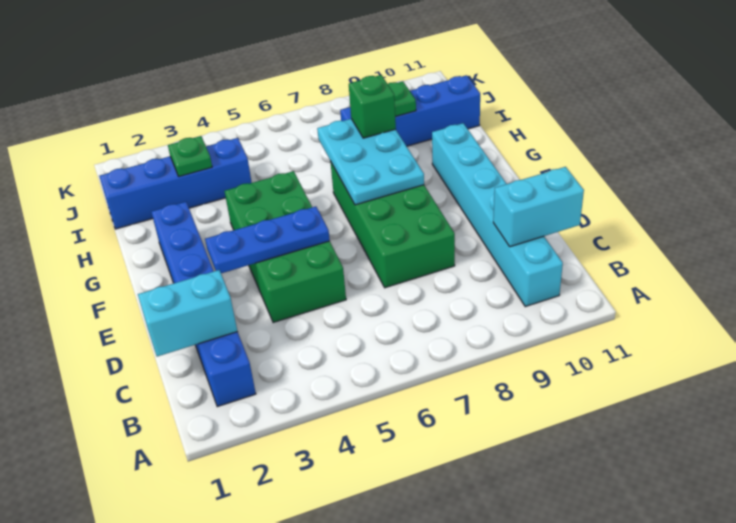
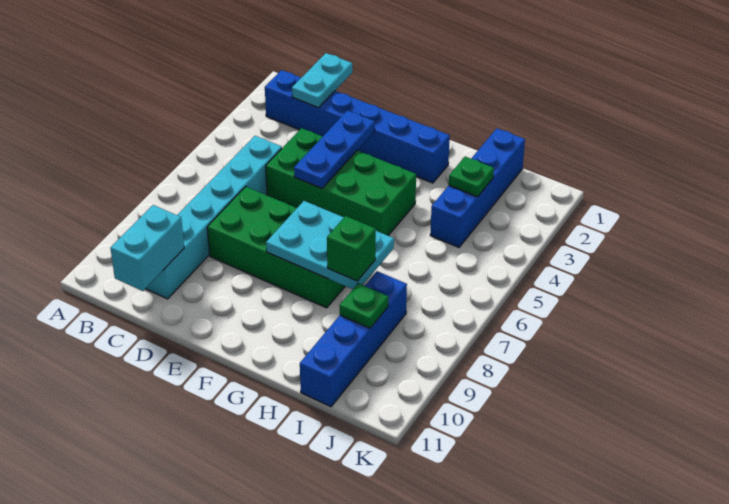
cyan 1x6 brick [432,123,563,307] -> cyan 1x6 brick turned to [146,136,282,299]
cyan 1x2 brick [138,270,237,357] -> cyan 1x2 plate [292,53,352,108]

